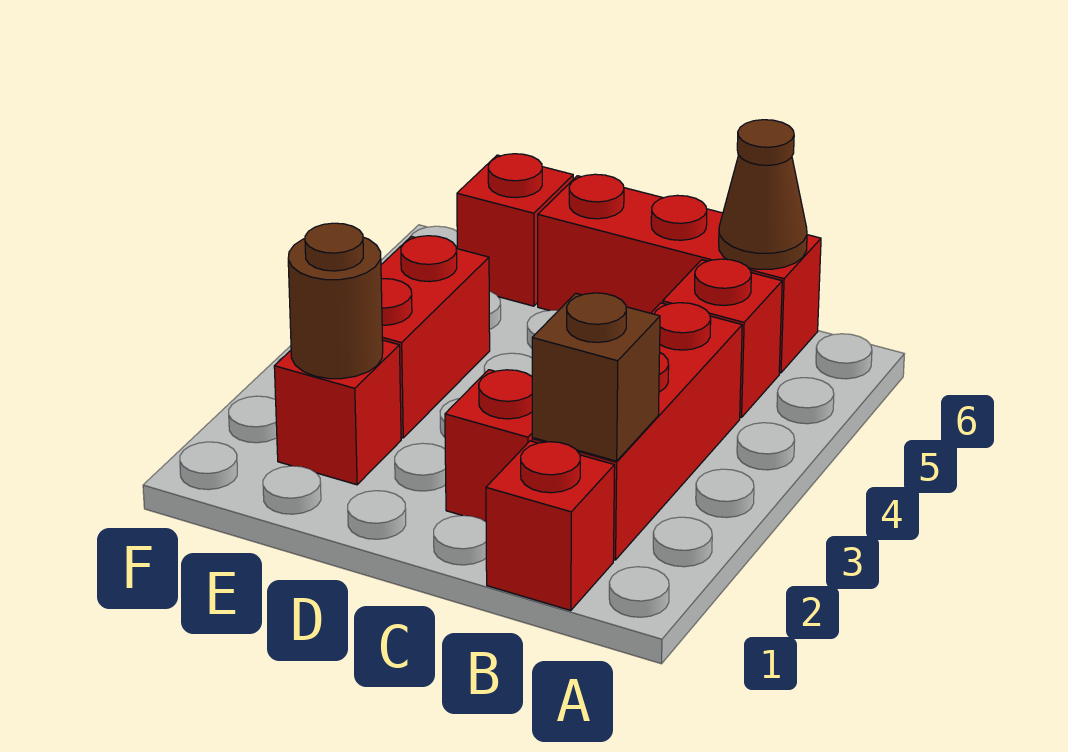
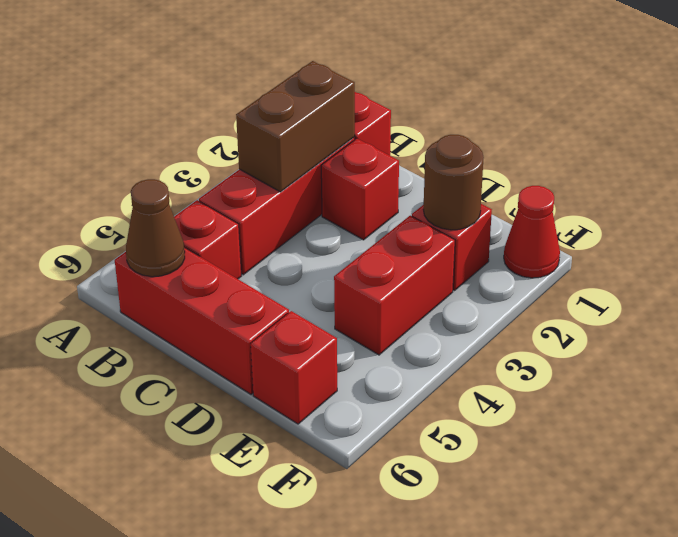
brown 1x1 brick [532,293,660,461] -> brown 1x2 brick [236,61,355,192]
none -> red 1x1 cone [504,186,560,278]

